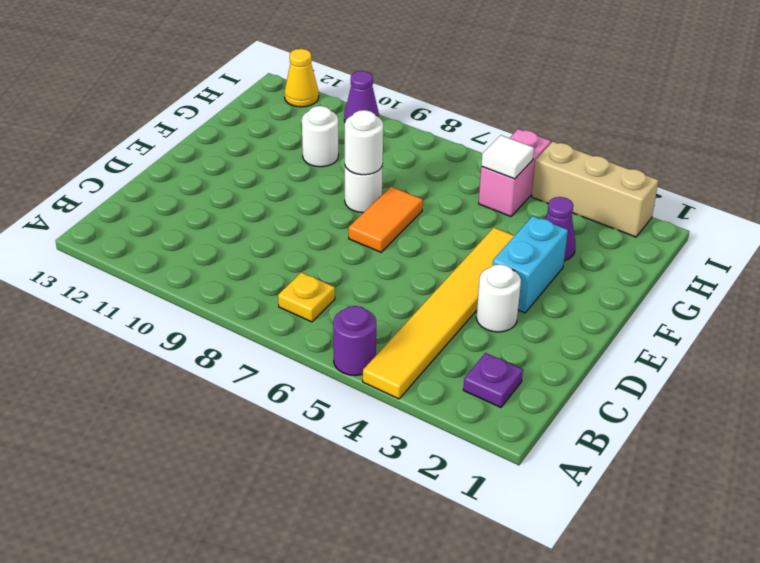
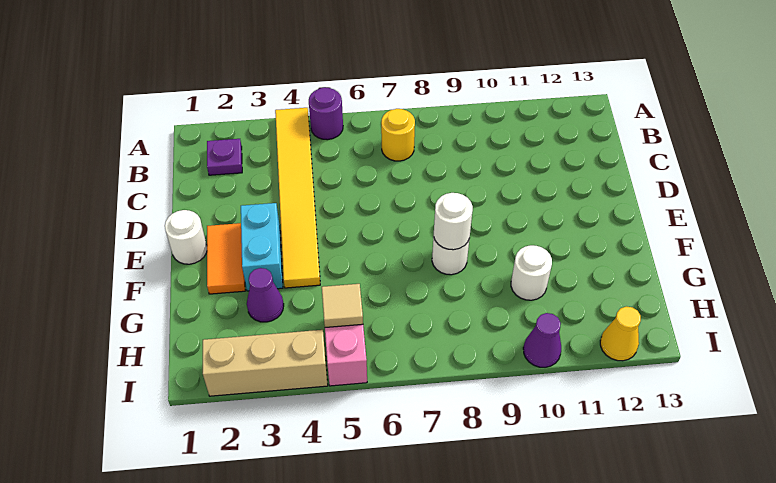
yellow 1x1 plate [278,273,335,322] -> yellow 1x1 round brick [381,109,415,161]
white 1x1 round brick [476,264,521,332] -> white 1x1 round brick moved to [165,210,207,264]
orange 1x2 tile [349,187,423,252] -> orange 1x2 tile moved to [207,223,245,294]
white 1x1 tile [481,135,534,179] -> tan 1x1 tile [322,284,363,327]

